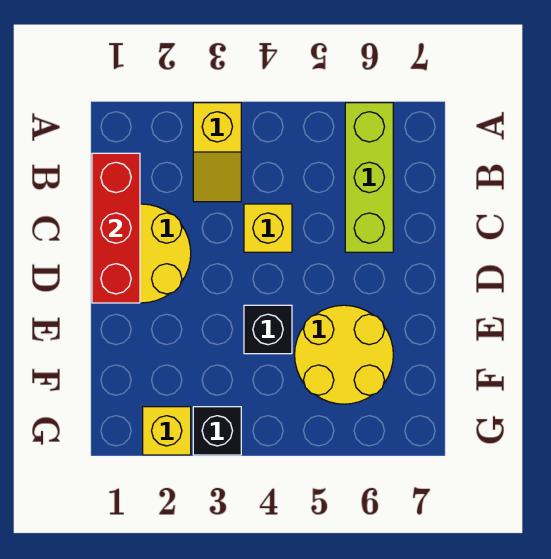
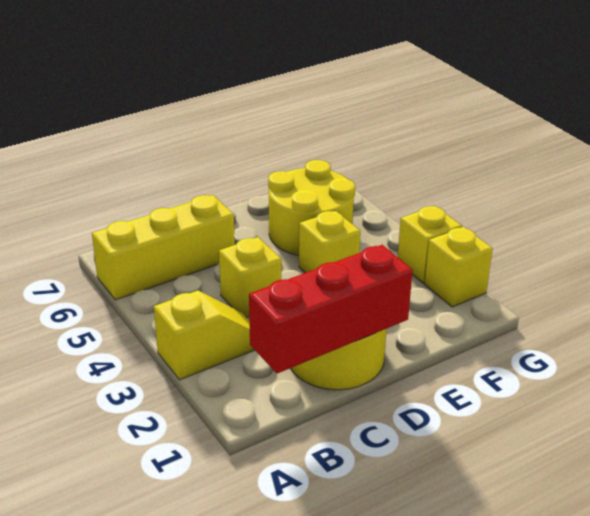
lime 1x3 brick [345,103,393,252] -> yellow 1x3 brick [92,195,235,300]
black 1x1 brick [244,305,292,354] -> yellow 1x1 brick [299,211,360,273]
black 1x1 brick [193,407,241,455] -> yellow 1x1 brick [398,206,462,283]

